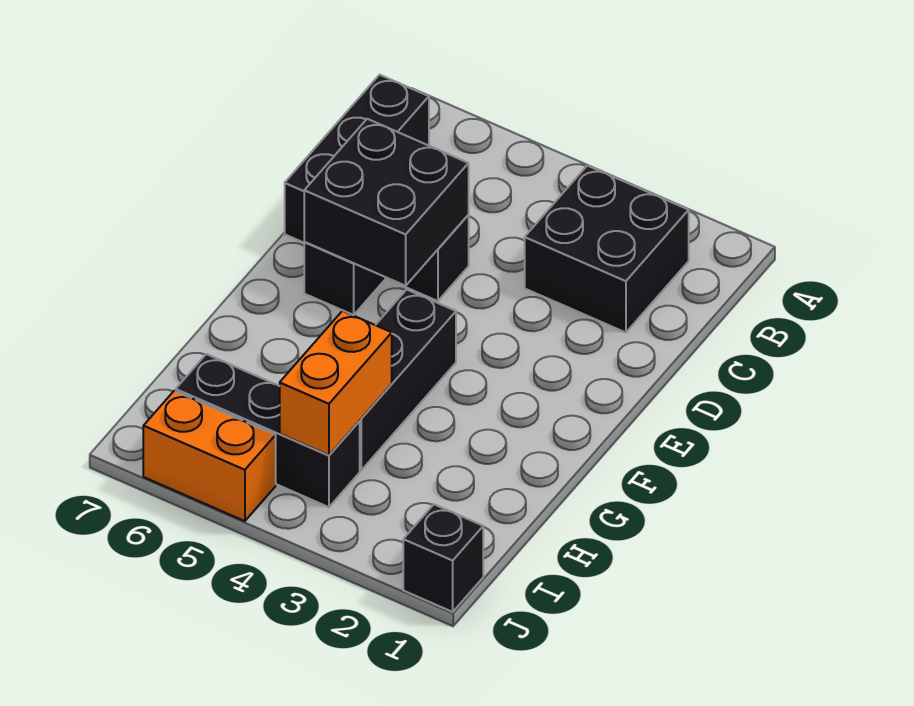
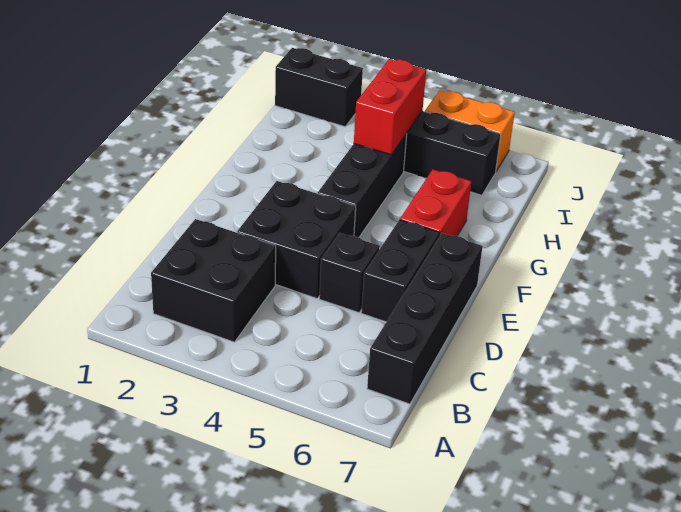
black 1x3 brick [285,75,429,243] -> black 1x4 brick [367,233,483,404]
black 2x2 brick [304,119,469,286] -> black 2x2 brick moved to [237,181,356,298]
none -> red 1x2 brick [400,169,471,236]
orange 1x2 brick [280,311,392,455] -> red 1x2 brick [354,59,426,155]
black 1x1 brick [403,504,483,612] -> black 1x2 brick [275,48,363,127]

